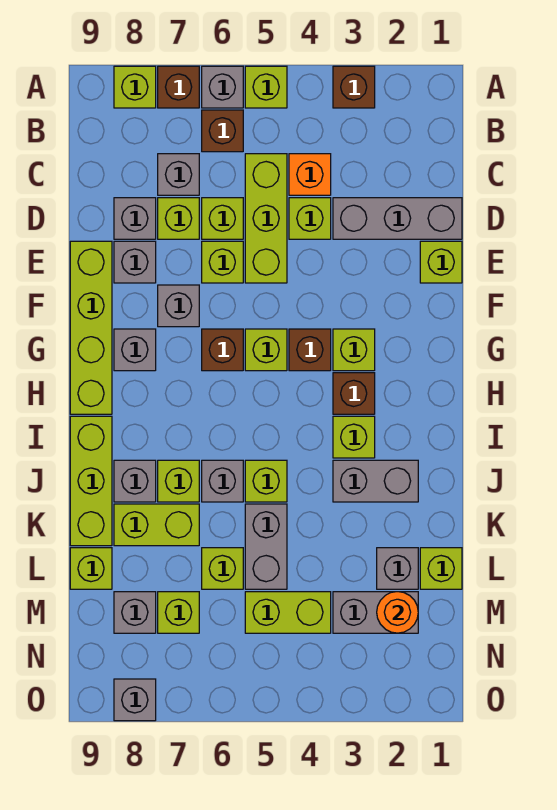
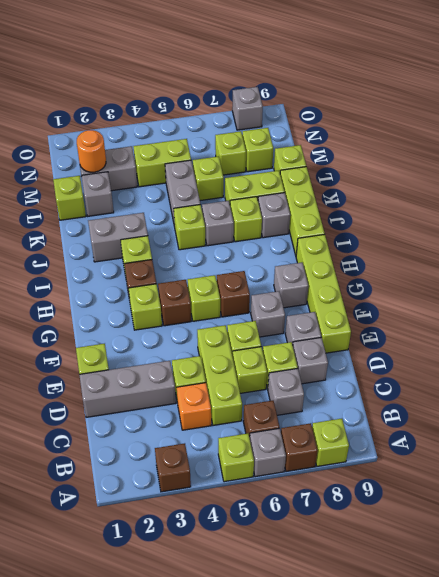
grey 1x1 brick [114,592,156,633] -> lime 1x1 brick [242,128,273,172]

